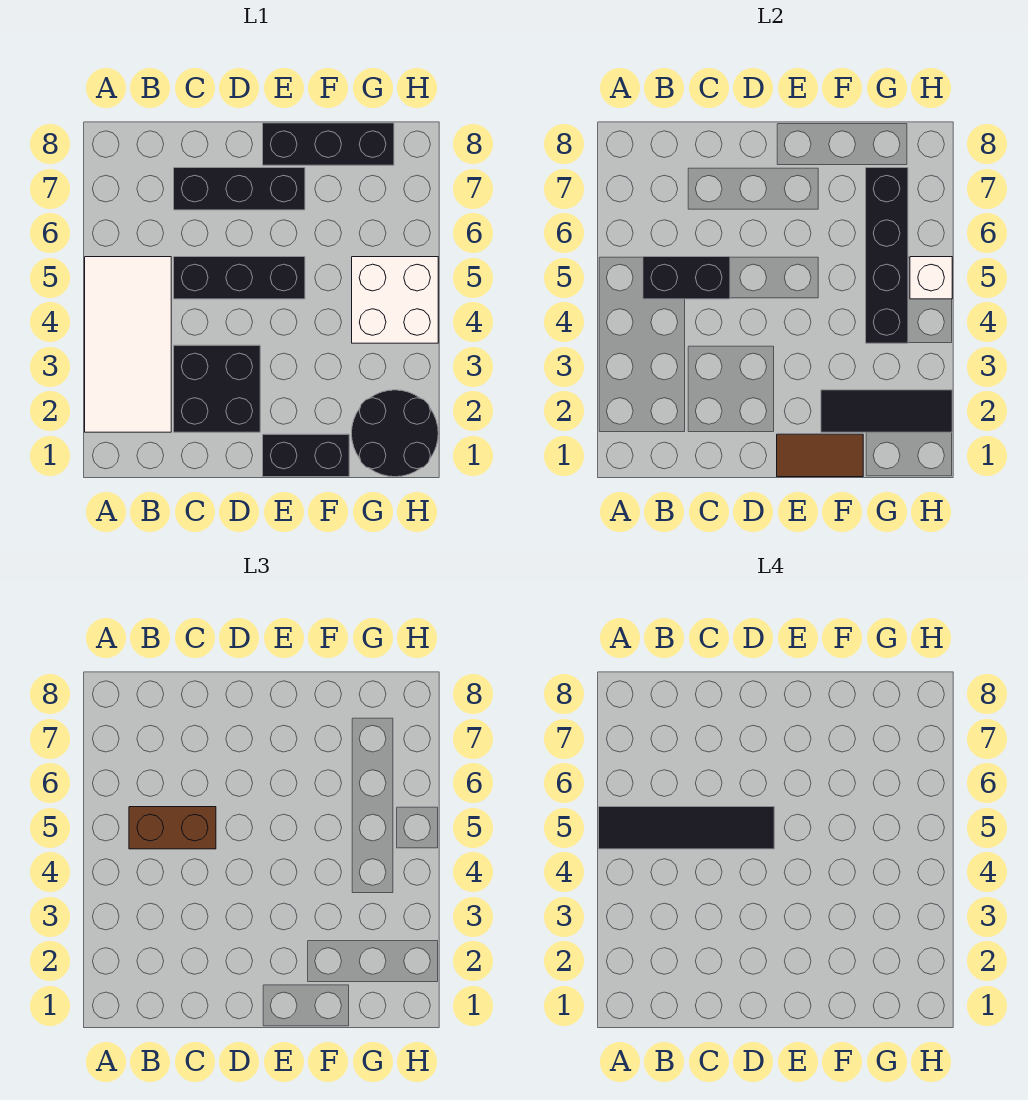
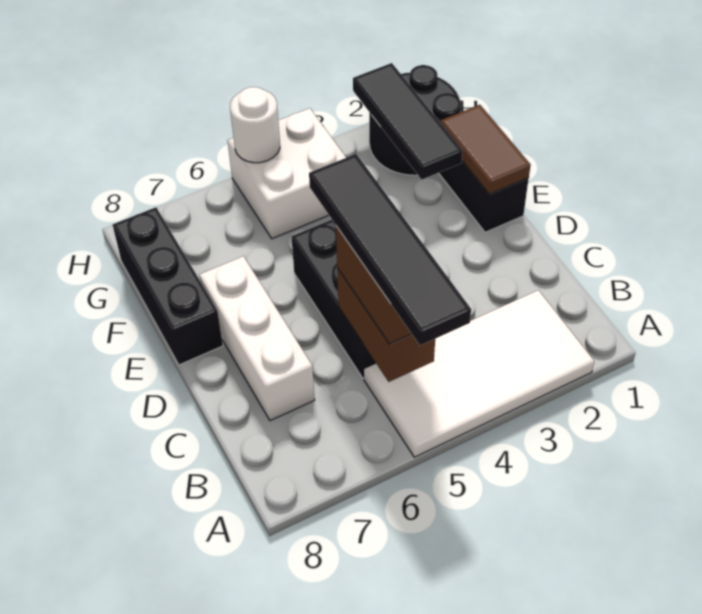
black 1x2 brick [643,257,730,299] -> brown 1x2 brick [337,268,435,382]
black 2x2 brick [174,345,260,432] -> none
black 1x3 brick [174,168,305,210] -> white 1x3 brick [199,256,315,421]
black 1x4 brick [866,168,908,343] -> none
white 1x1 brick [910,257,952,299] -> white 1x1 round brick [230,87,280,163]

